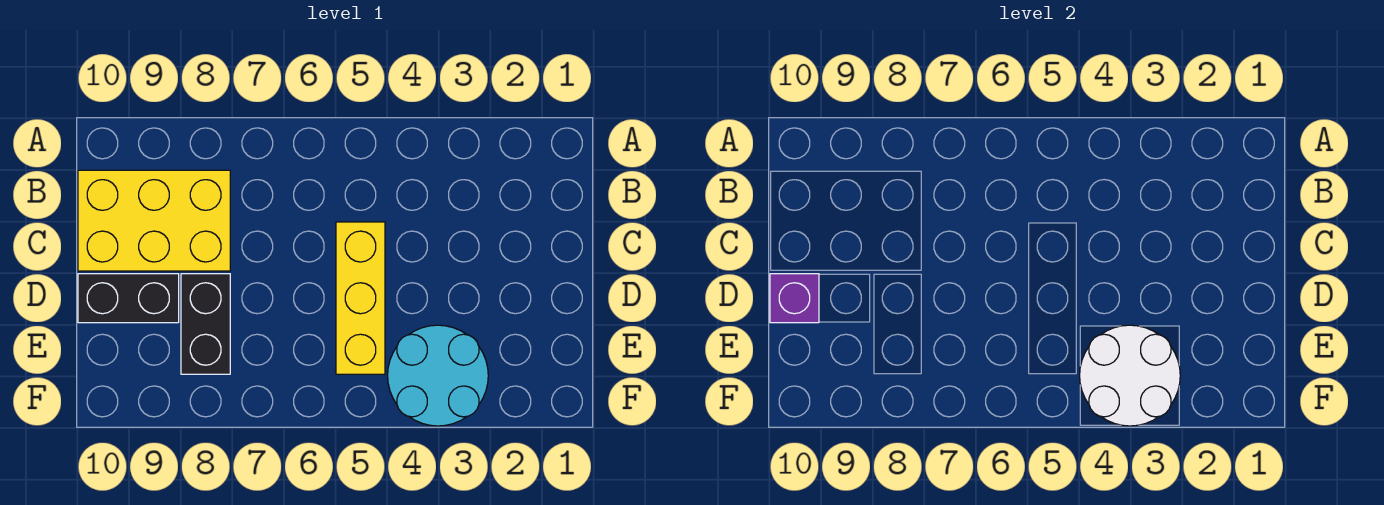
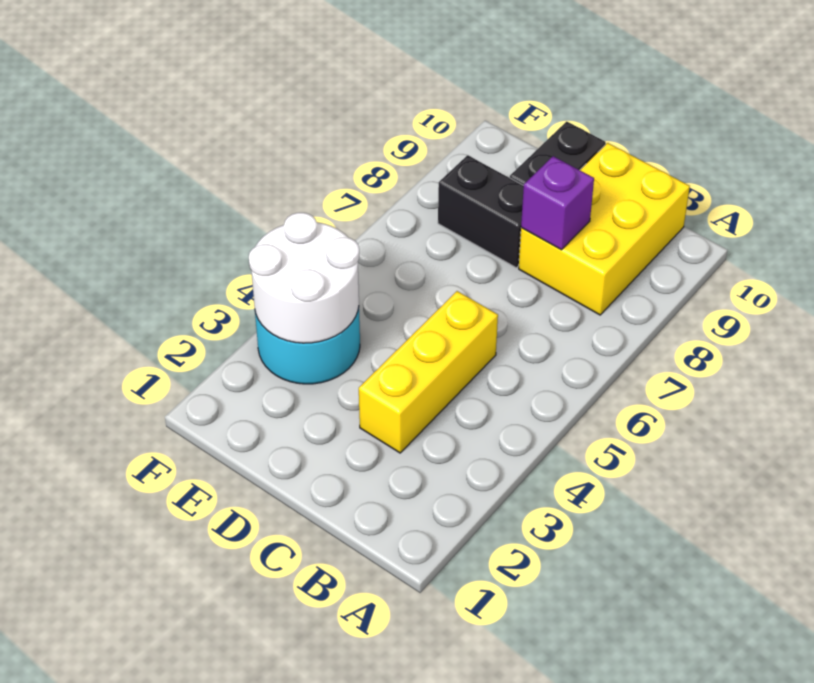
yellow 1x3 brick [336,222,385,374] -> yellow 1x3 brick turned to [359,291,498,453]
purple 1x1 brick [770,274,819,323] -> purple 1x1 brick moved to [521,156,594,250]

